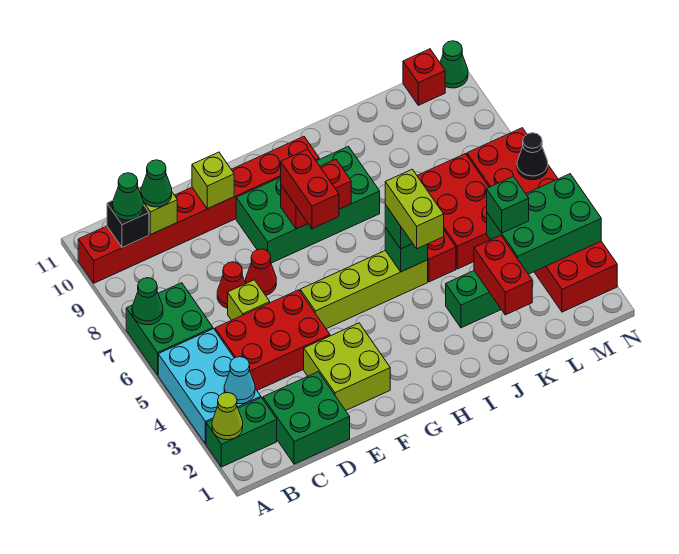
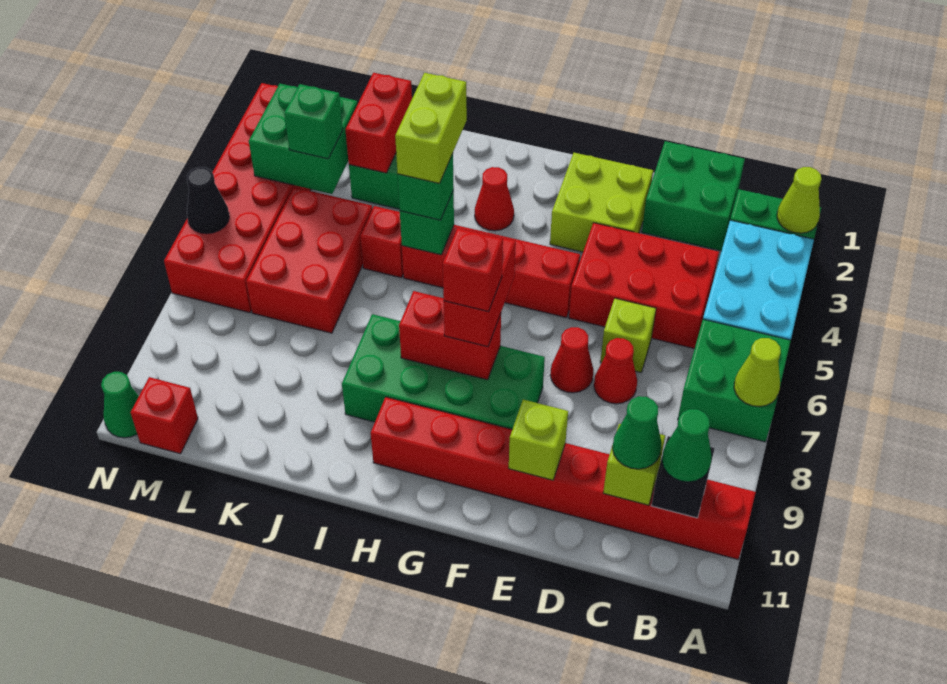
green 1x1 cone [132,278,163,325] -> lime 1x1 cone [734,338,781,407]
cyan 1x1 cone [224,357,255,404] -> none
lime 1x4 brick [300,250,428,329] -> red 1x4 brick [402,225,580,318]
none -> red 1x1 brick [443,228,503,311]
none -> red 1x1 cone [475,167,514,231]
green 2x3 brick [487,174,601,274] -> green 2x2 brick [249,84,358,194]

